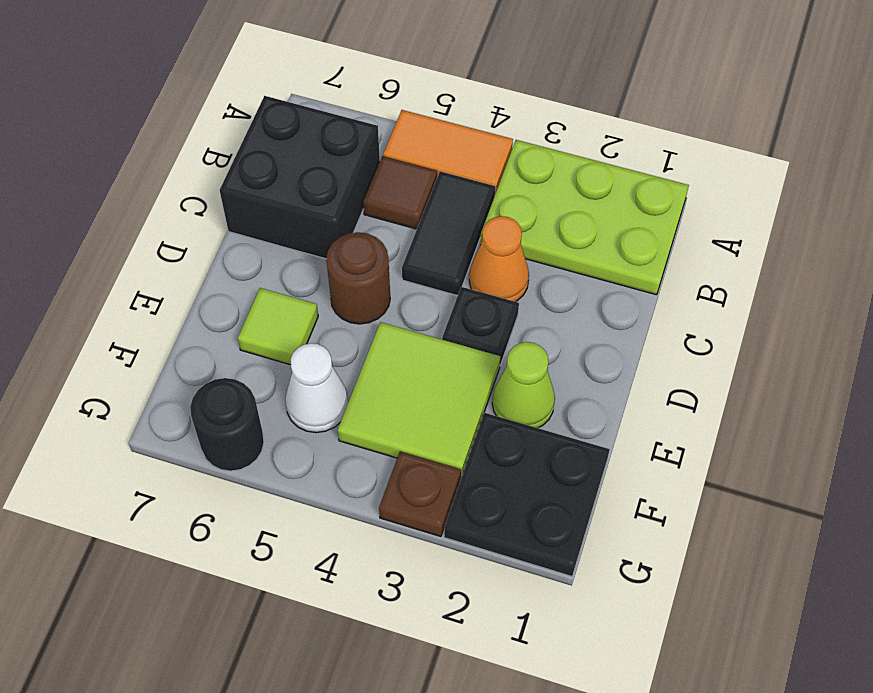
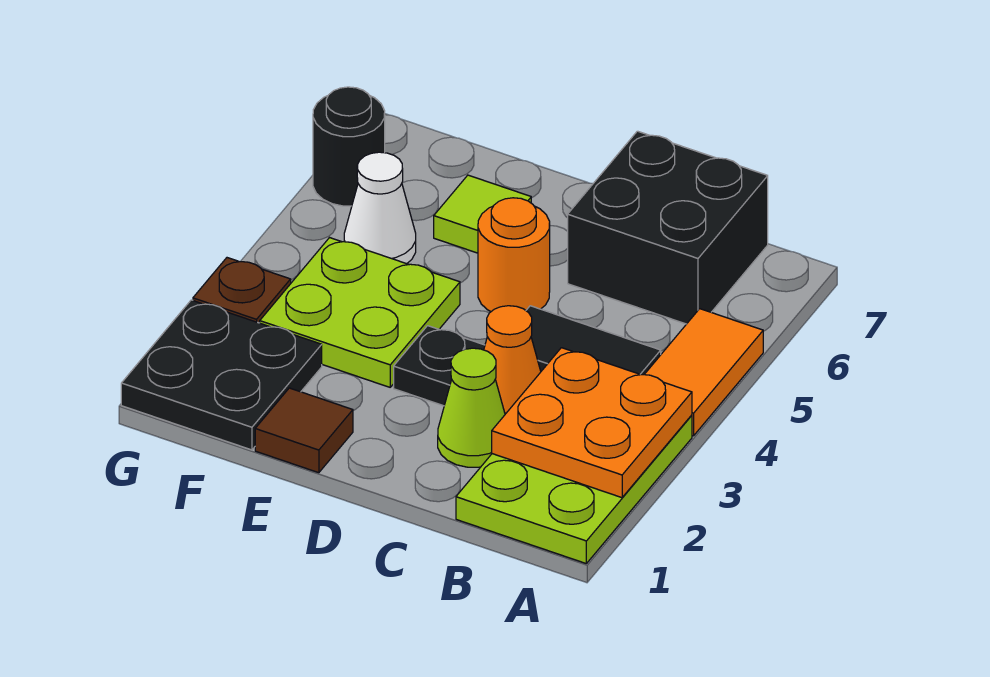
none -> orange 2x2 plate [492,348,692,498]
brown 1x1 tile [363,156,437,229] -> brown 1x1 tile moved to [255,388,353,473]
brown 1x1 round brick [326,232,390,324] -> orange 1x1 round brick [478,198,550,311]
lime 1x1 cone [492,342,555,428] -> lime 1x1 cone moved to [438,348,505,467]
lime 2x2 tile [338,322,500,477] -> lime 2x2 plate [260,238,460,387]

